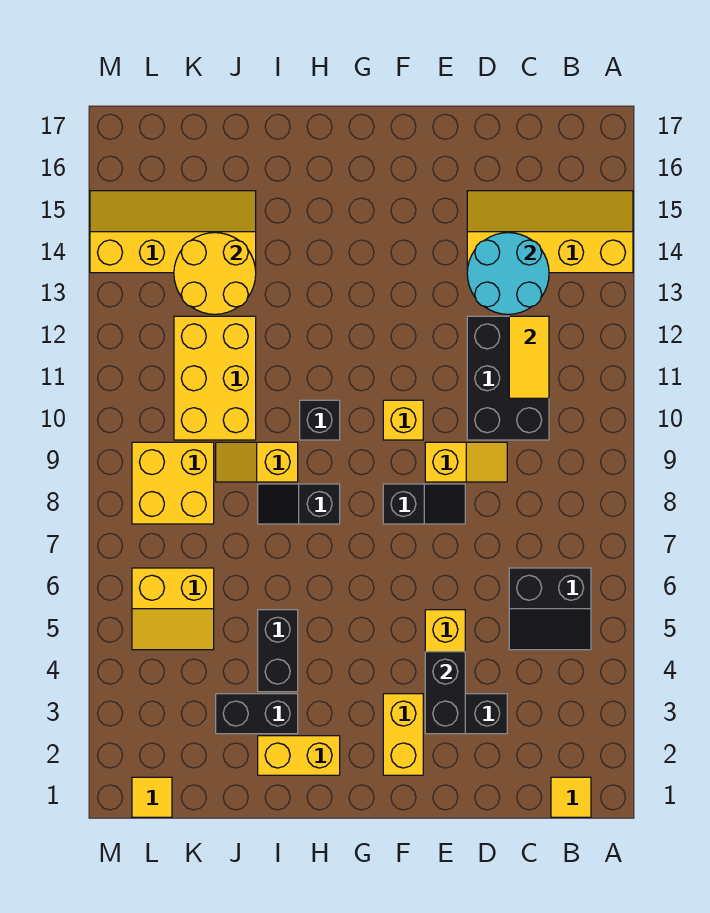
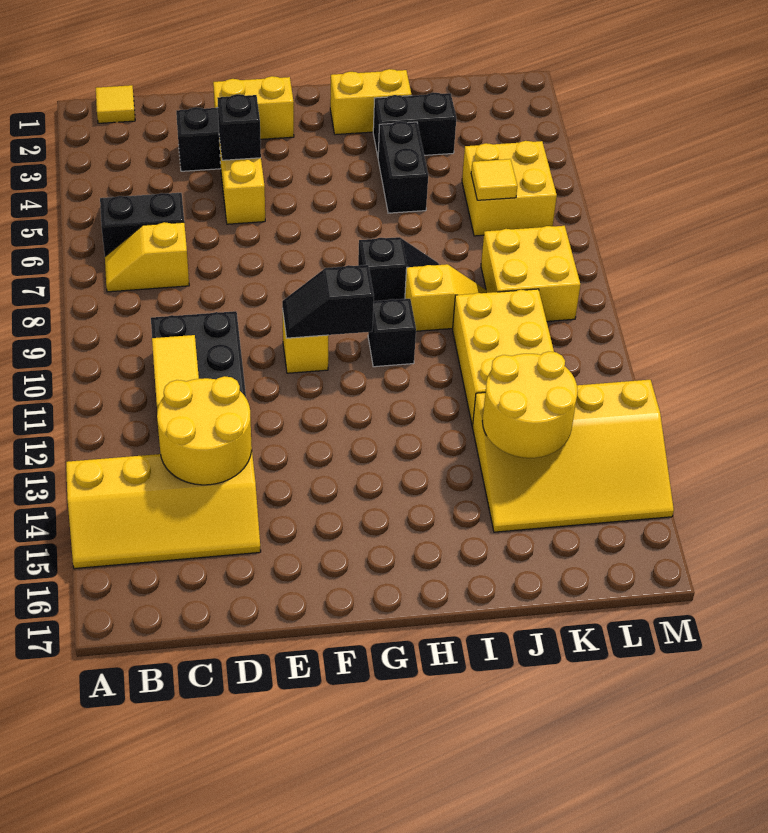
cyan 2x2 round brick [467,233,549,314] -> yellow 2x2 round brick [157,376,252,485]
yellow 1x2 slope [425,442,507,482] -> yellow 1x2 slope moved to [105,222,189,292]
black 1x2 brick [425,652,465,734] -> black 1x1 brick [218,94,261,160]
black 1x2 slope [383,484,465,524] -> black 1x2 slope moved to [282,265,374,338]
yellow 1x2 brick [383,694,423,775] -> yellow 1x2 brick turned to [213,76,294,139]
yellow 2x4 slope [90,191,256,273] -> yellow 3x4 slope [472,380,674,532]
yellow 2x2 slope [132,568,214,650] -> yellow 2x2 brick [462,141,557,236]
yellow 1x1 tile [132,777,172,817] -> yellow 1x1 tile moved to [471,159,517,200]

